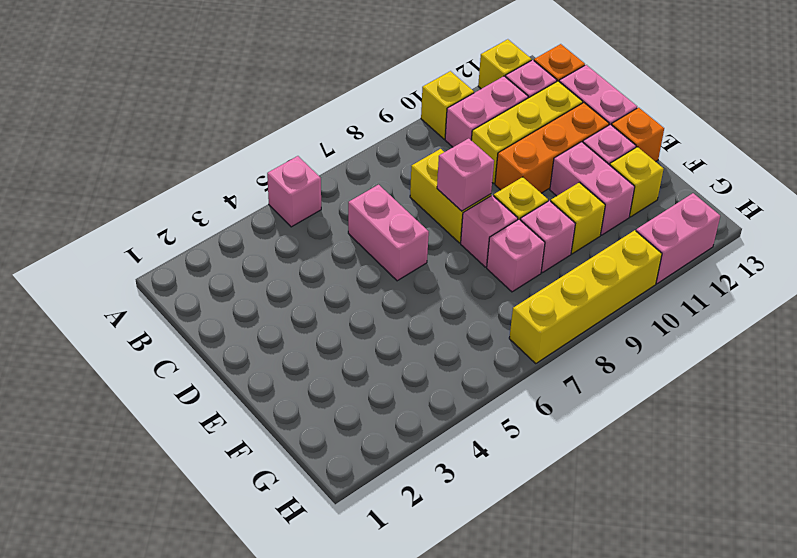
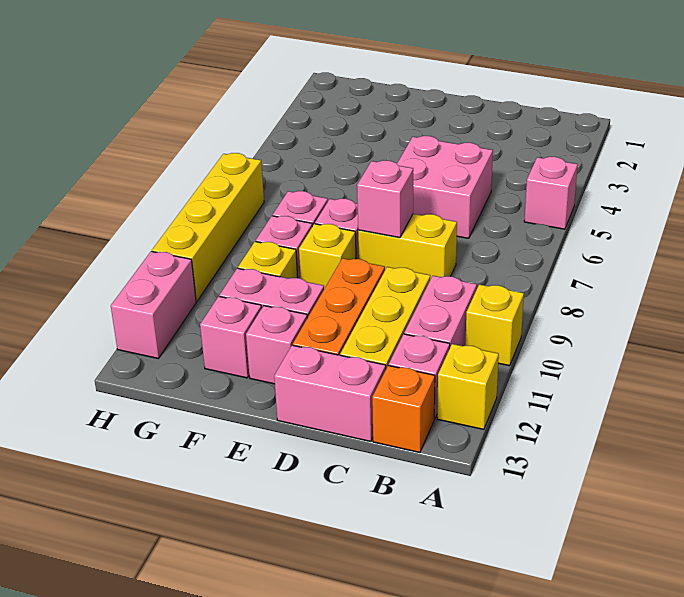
pink 1x2 brick [348,185,429,281] -> pink 2x2 brick [397,136,493,238]
orange 1x1 brick [612,108,664,162] -> none
yellow 1x1 brick [610,147,663,217] -> pink 1x1 brick [200,296,262,378]

